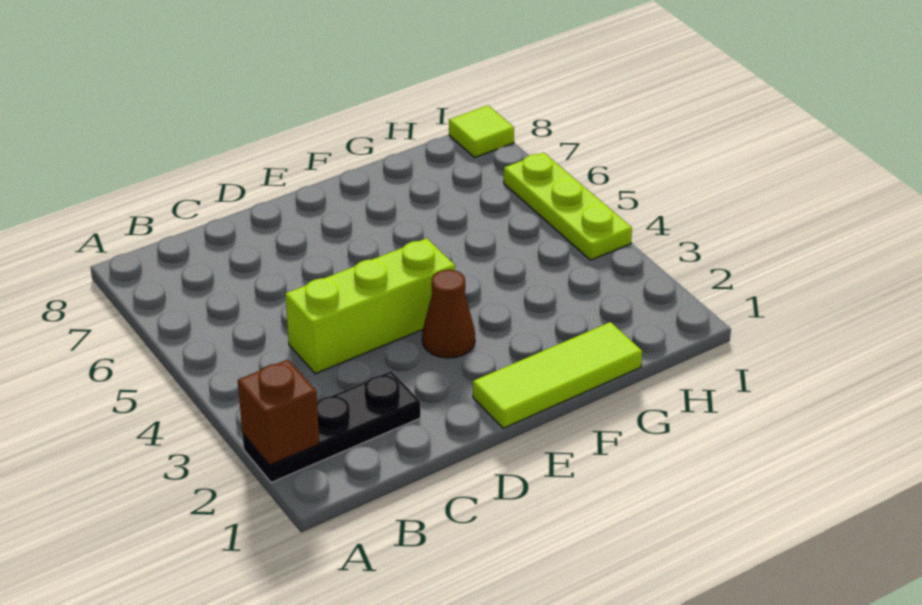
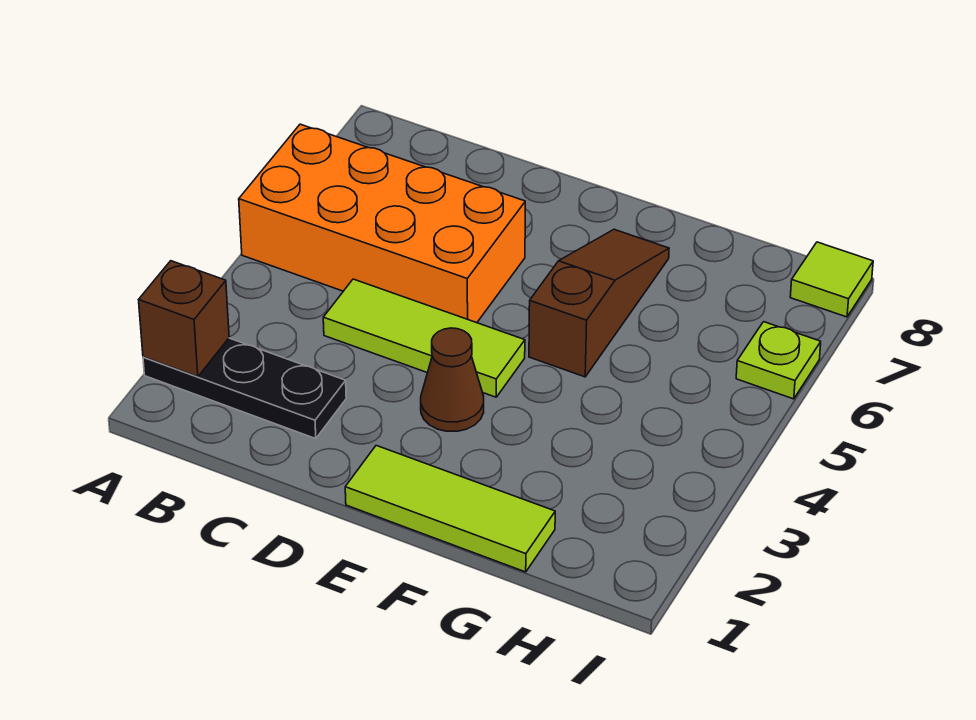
none -> orange 2x4 brick [239,124,525,323]
lime 1x3 brick [285,238,455,374] -> lime 1x3 tile [323,279,525,397]
none -> brown 1x3 slope [529,229,669,377]
lime 1x3 plate [504,153,632,260] -> lime 1x1 plate [736,322,821,399]

